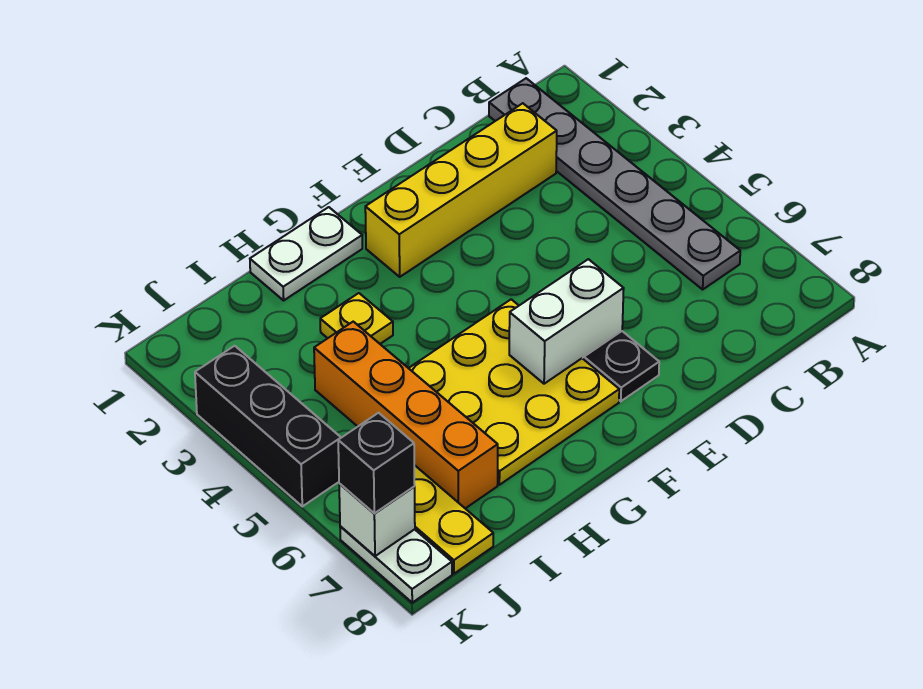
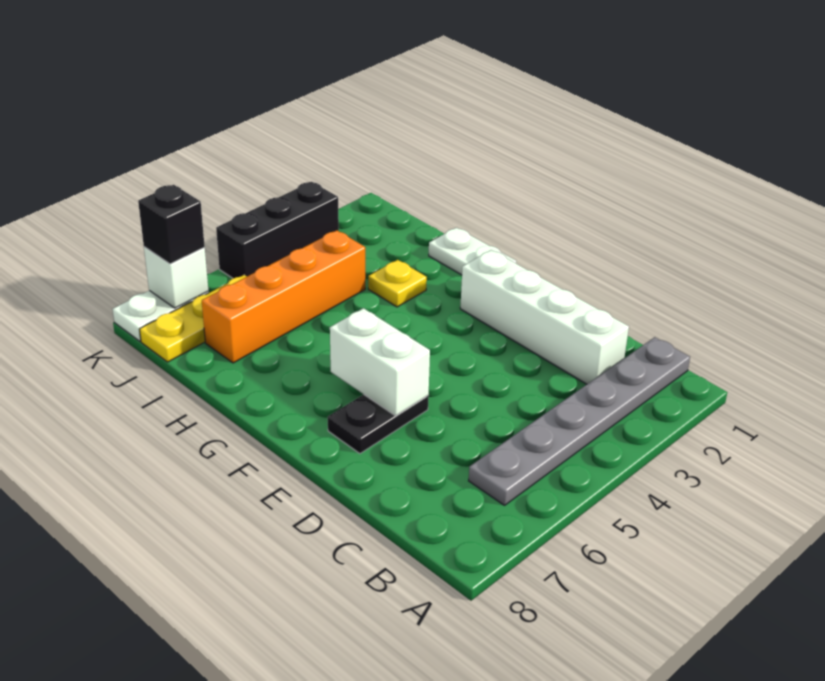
yellow 1x4 brick [365,103,557,277] -> white 1x4 brick [460,250,629,384]
yellow 3x3 plate [409,299,619,485] -> none

